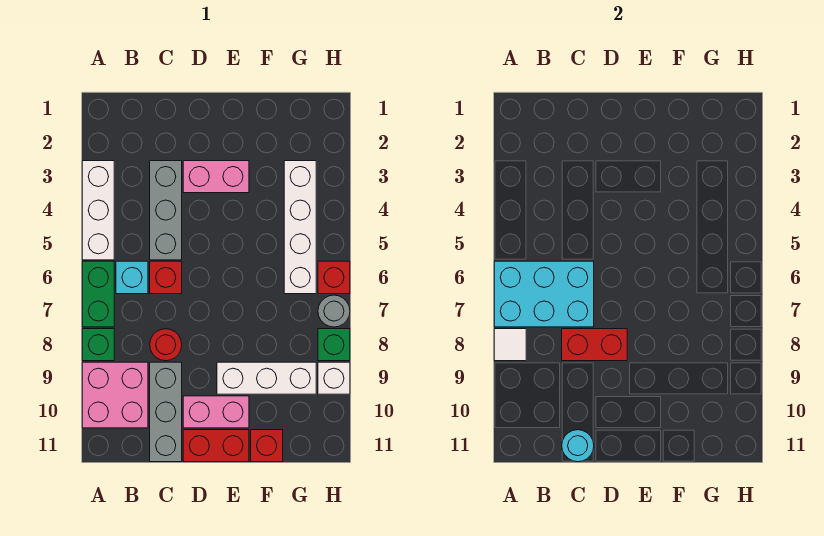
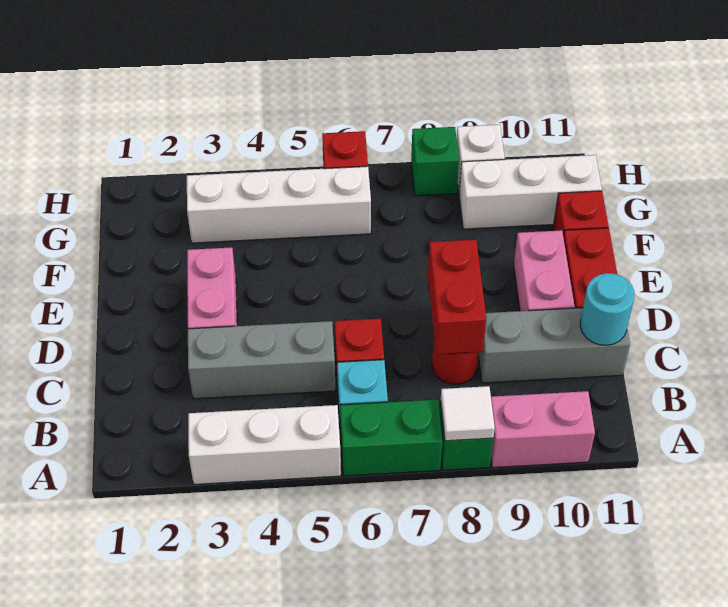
cyan 2x3 brick [494,261,594,327] -> none
pink 2x2 brick [82,362,148,428] -> pink 1x2 brick [491,391,595,468]
white 1x3 brick [217,362,316,394] -> white 1x3 brick turned to [459,155,602,229]
grey 1x1 round brick [318,295,350,327] -> none

